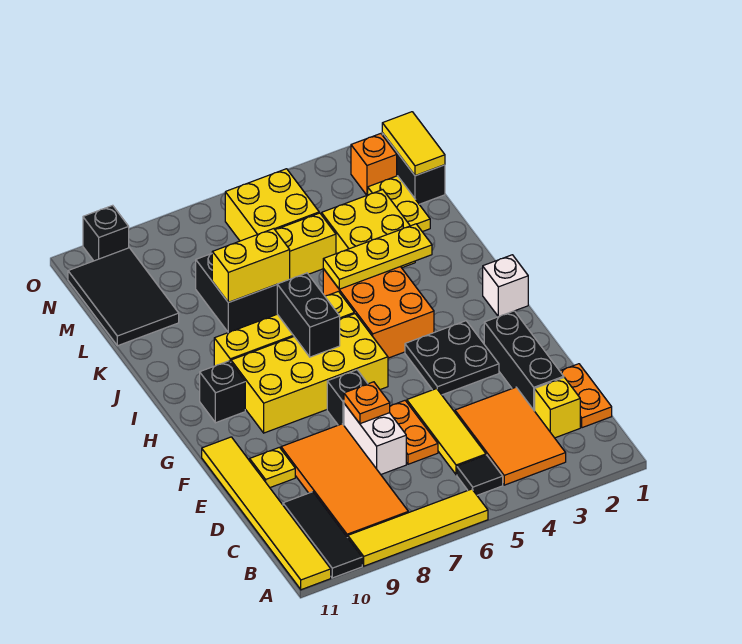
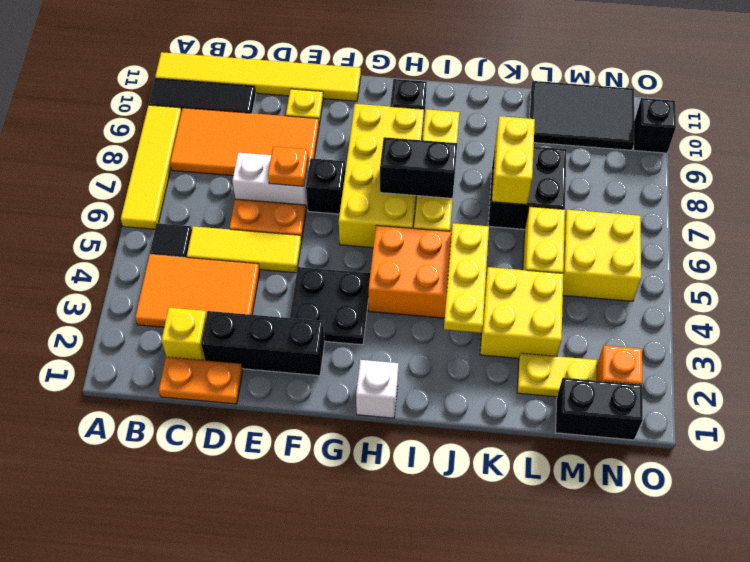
yellow 1x2 tile [382,112,445,176] -> none

